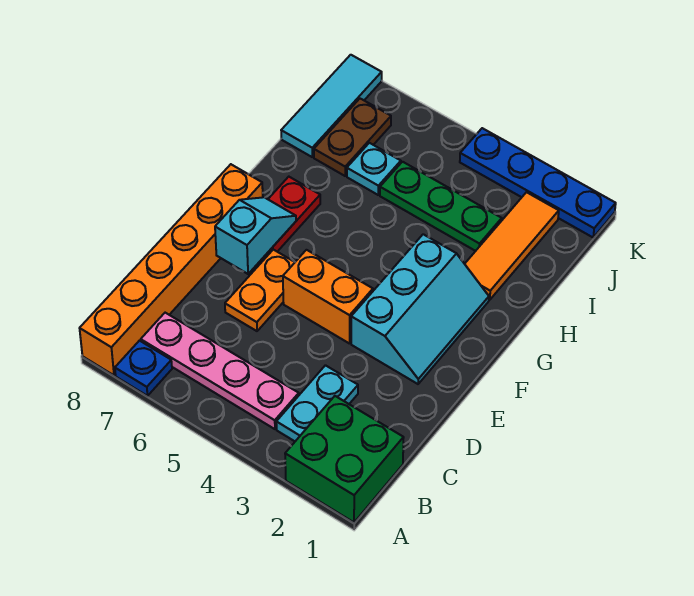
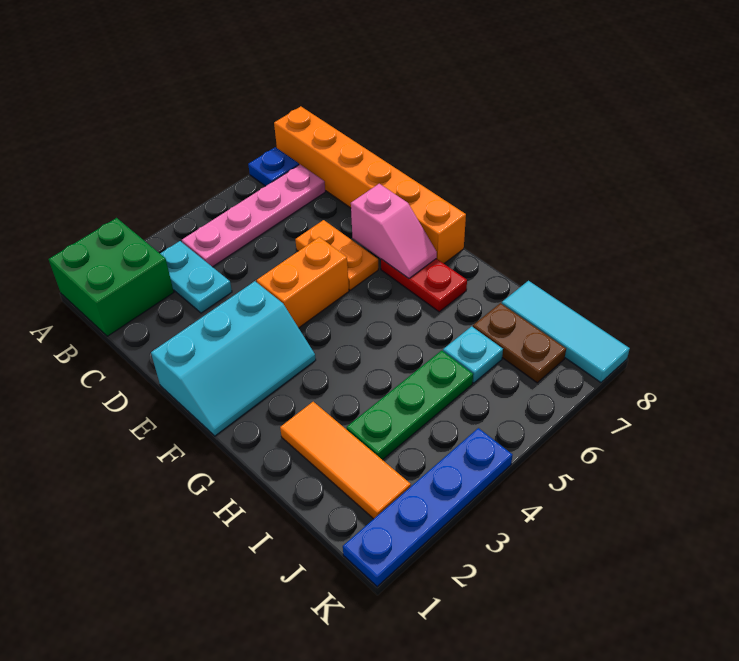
cyan 2x3 slope [351,234,489,384] -> cyan 2x3 slope turned to [151,281,316,436]
cyan 1x2 slope [215,197,296,274] -> pink 1x2 slope [351,184,437,278]

